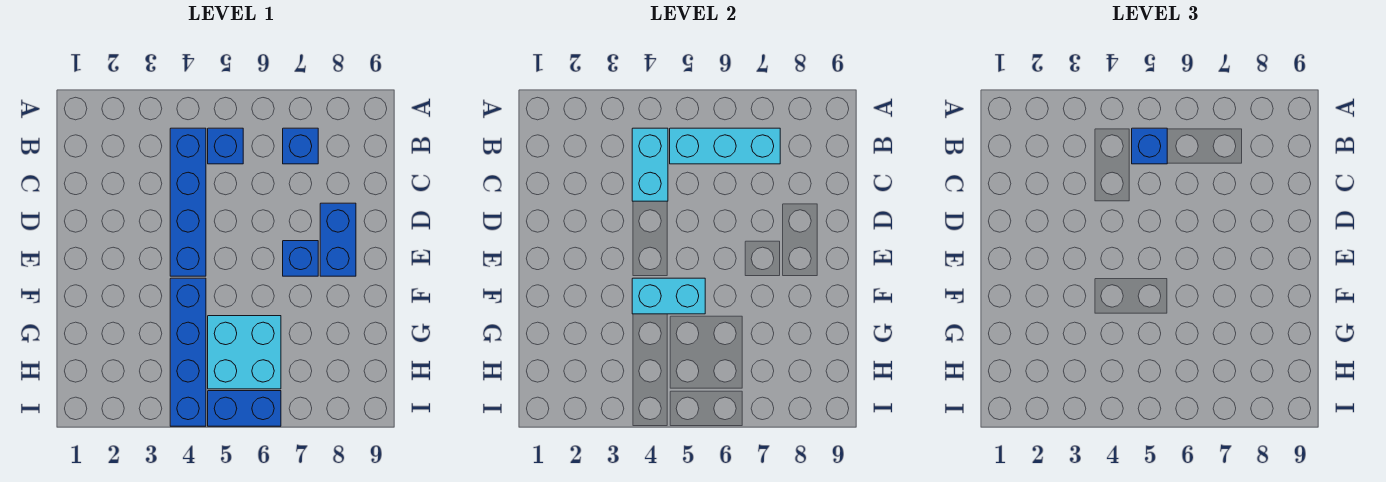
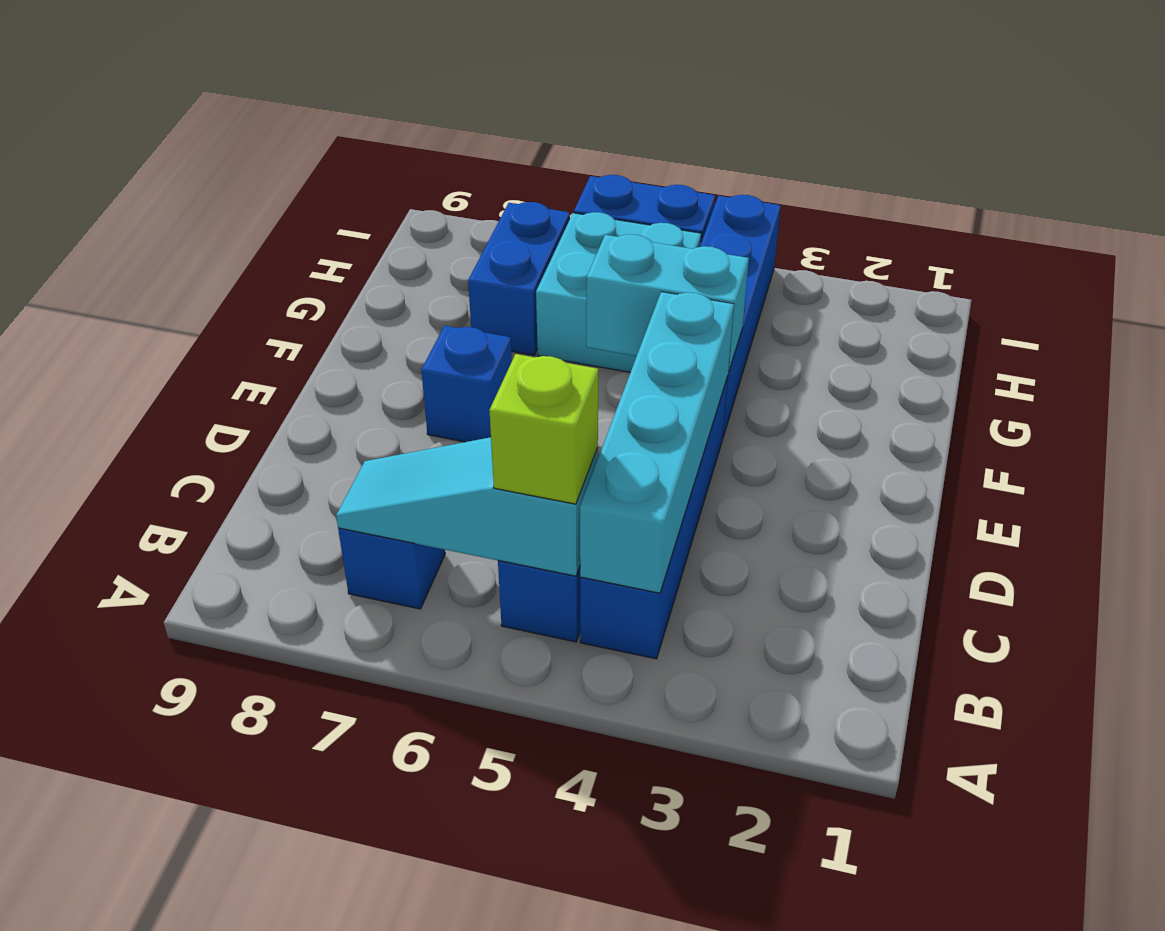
cyan 1x2 brick [632,128,668,201] -> cyan 1x4 brick [580,292,734,593]
cyan 1x3 brick [670,128,780,164] -> cyan 1x3 slope [336,437,598,576]
blue 1x1 brick [1132,128,1167,164] -> lime 1x1 brick [489,354,598,504]
blue 1x2 brick [320,203,356,276] -> blue 1x2 brick moved to [468,202,570,355]

